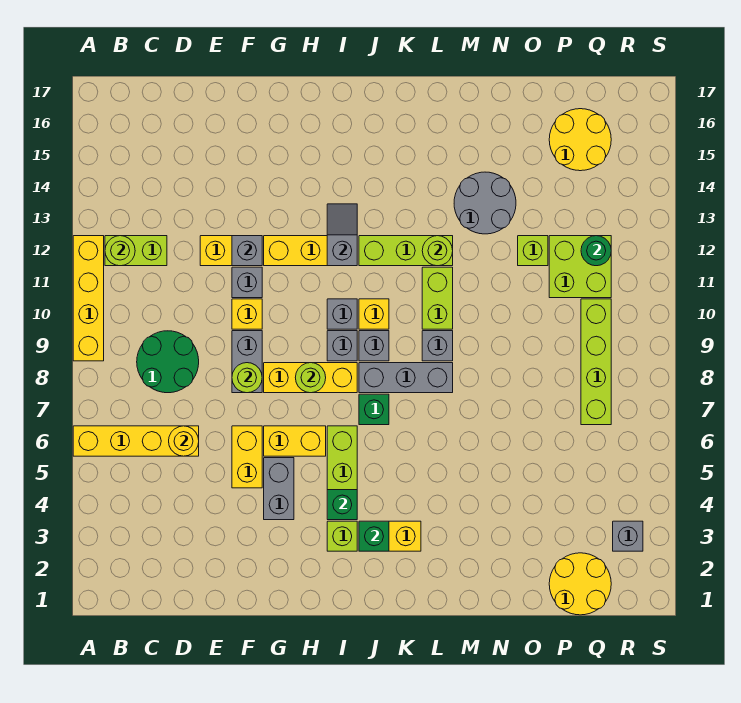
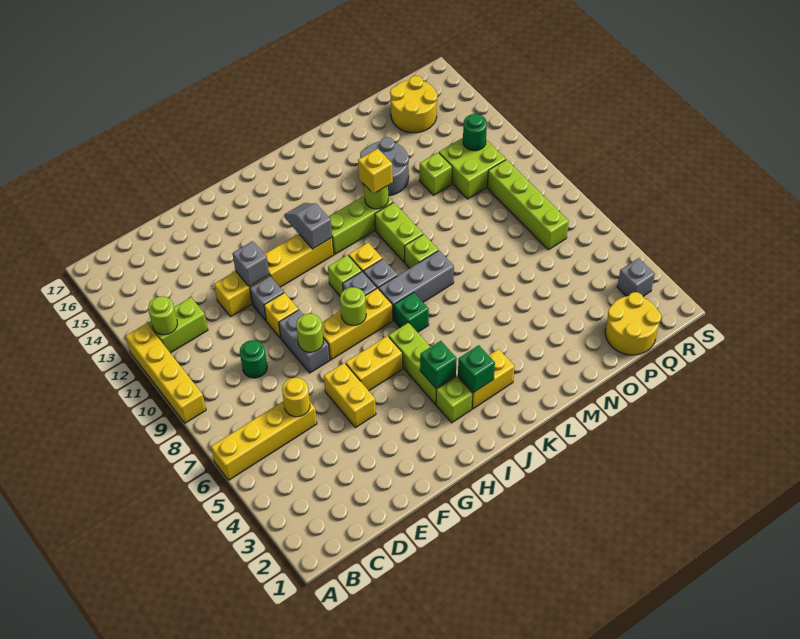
green 2x2 round brick [137,331,199,393] -> green 1x1 round brick [240,340,267,378]
grey 1x2 brick [264,458,294,520] -> none
grey 1x1 brick [327,299,357,329] -> lime 1x1 brick [328,255,362,296]
grey 1x1 brick [422,331,453,361] -> lime 1x1 brick [405,234,438,268]
none -> yellow 1x1 brick [358,149,393,194]

